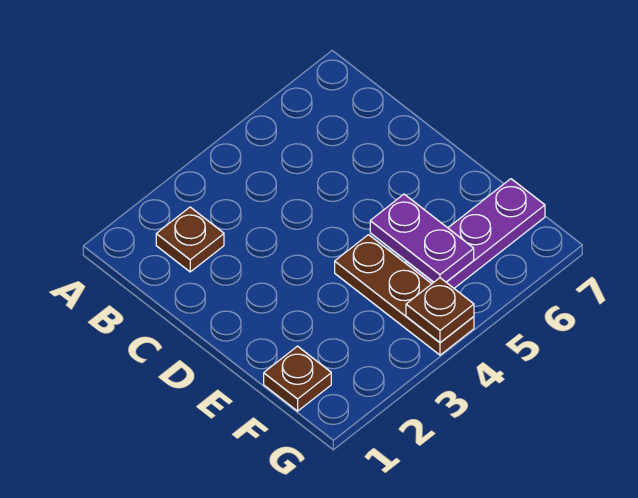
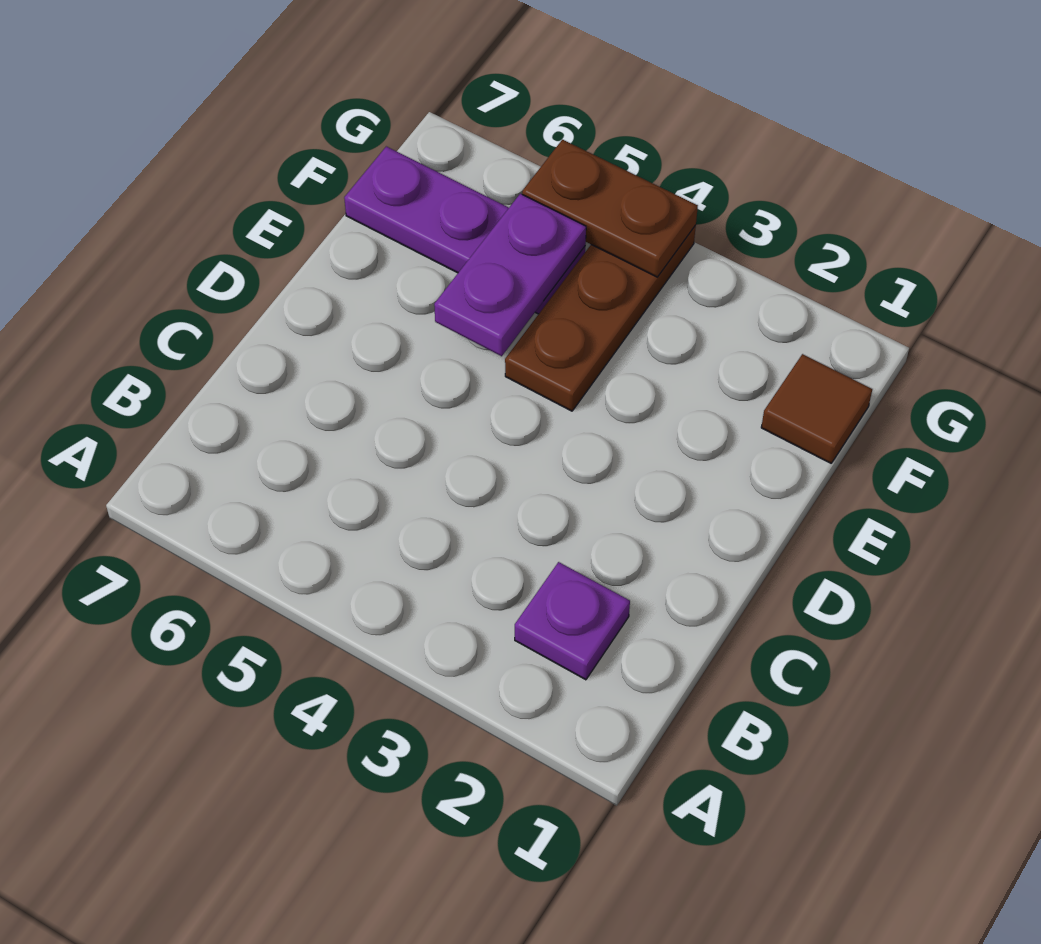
brown 1x1 plate [156,207,224,272] -> purple 1x1 plate [515,562,630,680]
brown 1x1 plate [264,346,331,411] -> brown 1x1 tile [761,354,872,463]
brown 1x1 plate [406,278,474,342] -> brown 1x2 plate [522,140,698,277]

